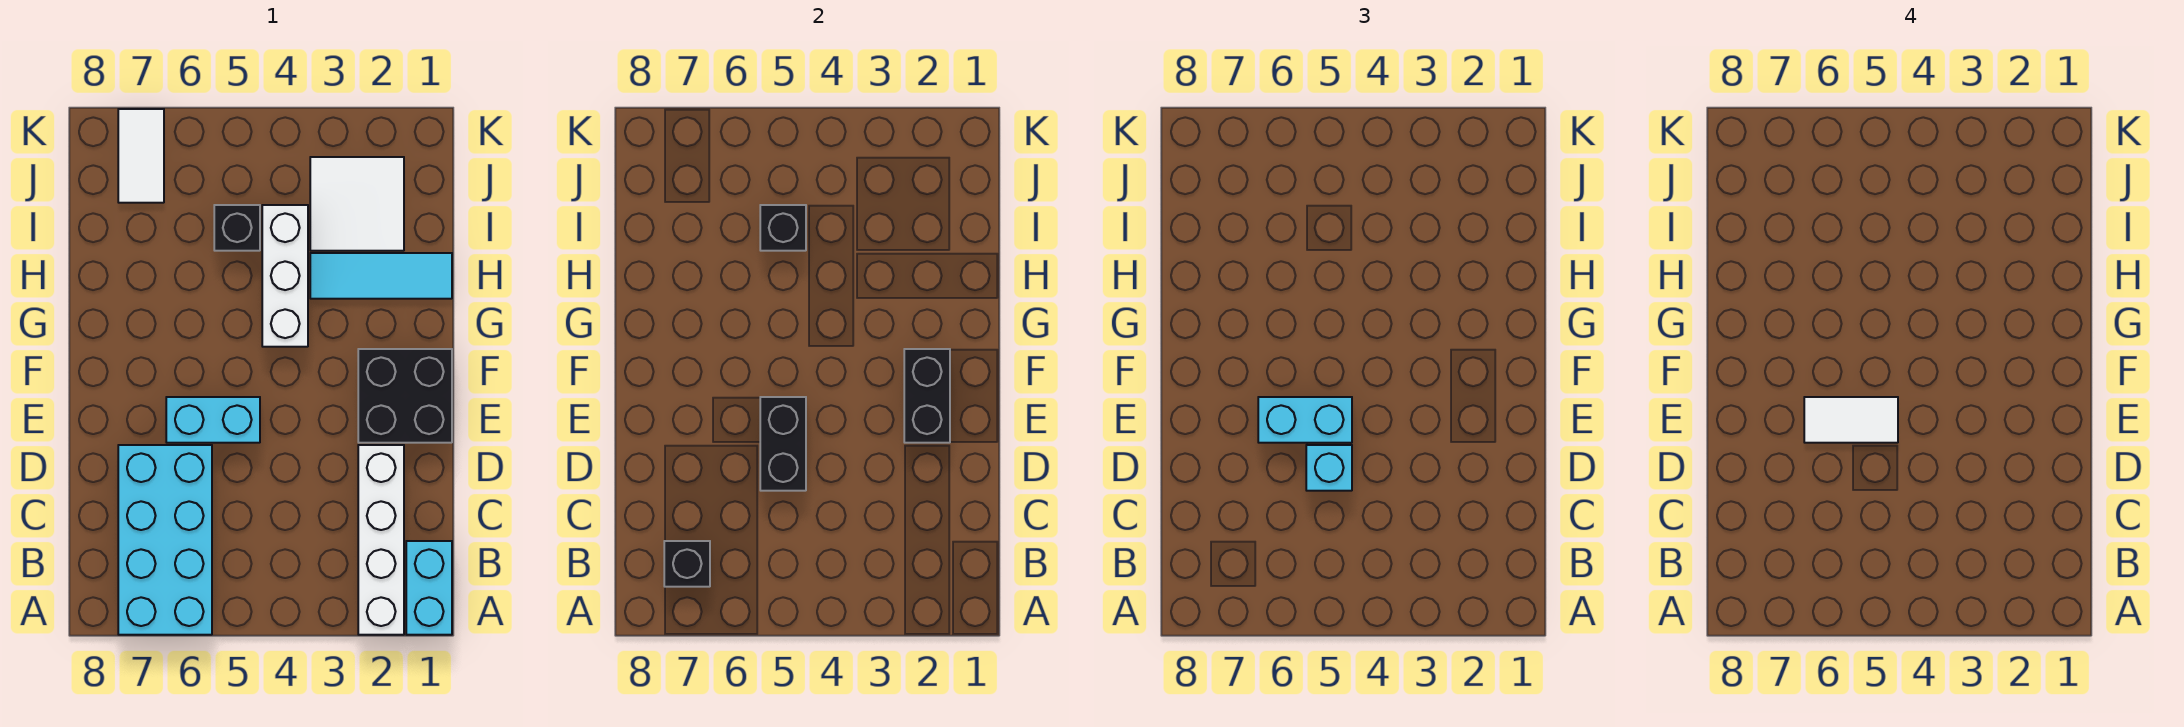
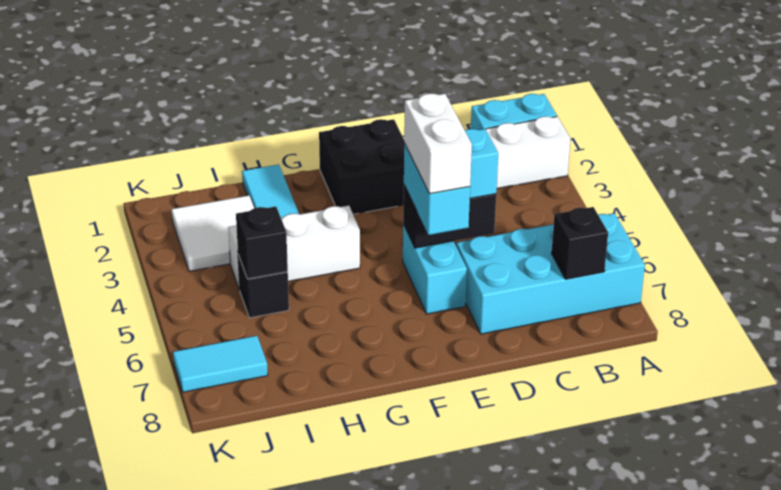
black 1x2 brick [904,349,950,443] -> none
white 1x2 tile [1804,397,1898,443] -> white 1x2 brick [404,94,472,194]
white 1x2 tile [118,109,164,203] -> cyan 1x2 tile [173,336,268,392]

